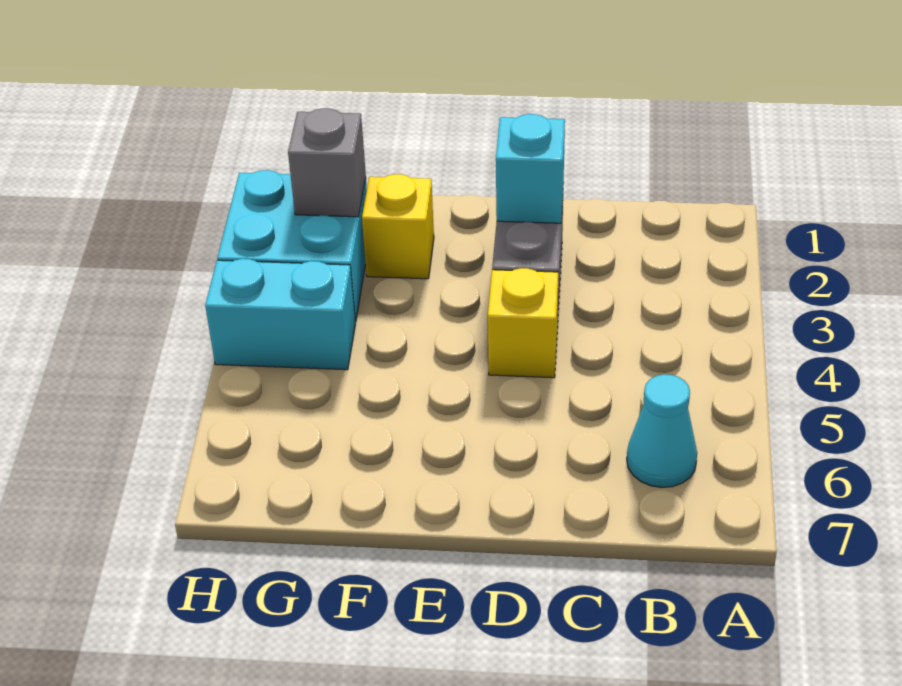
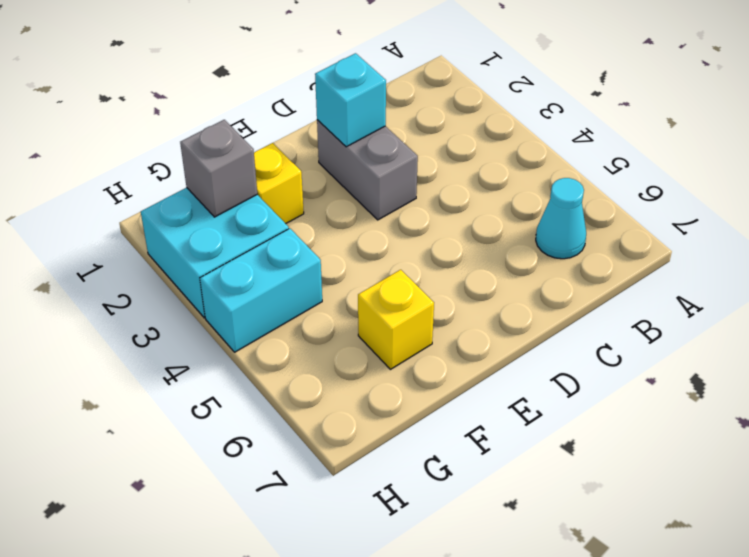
yellow 1x1 brick [488,268,558,378] -> yellow 1x1 brick moved to [358,270,434,369]

